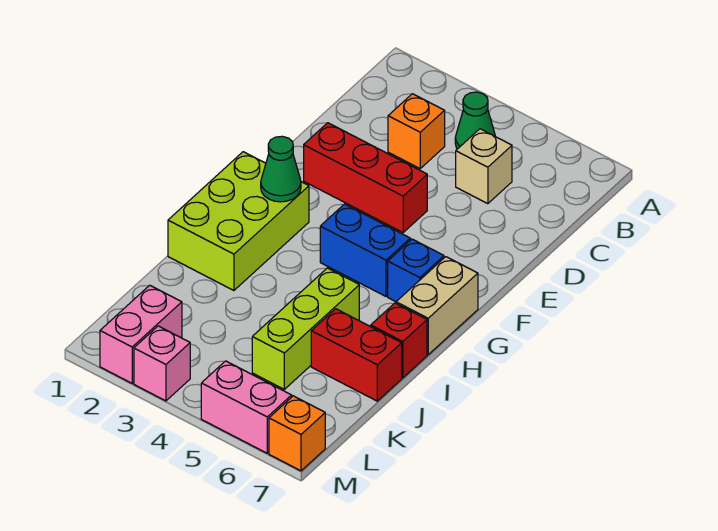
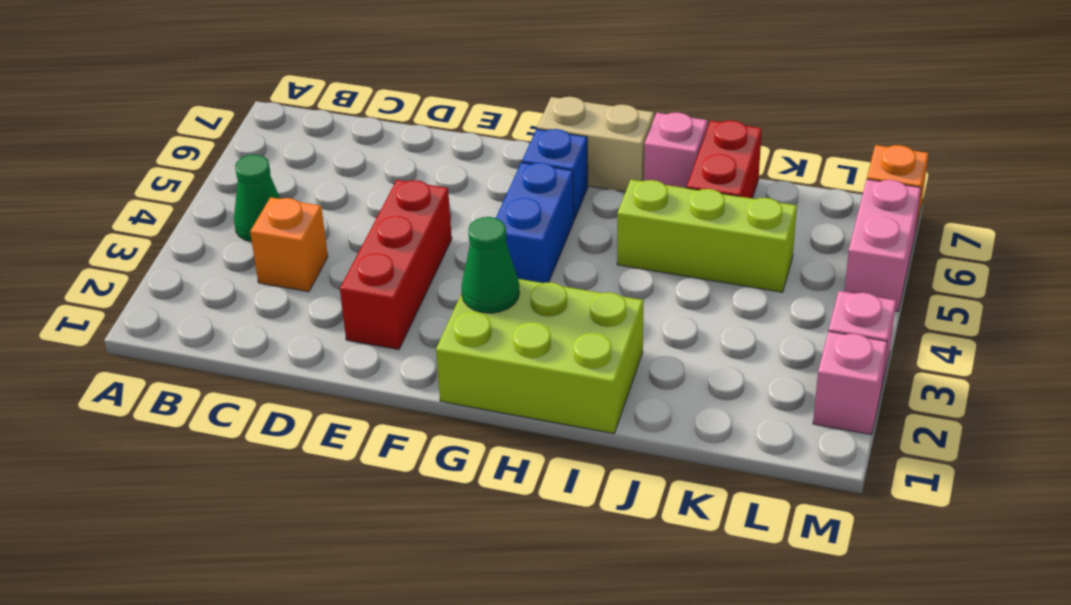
tan 1x1 brick [456,129,512,204] -> none
red 1x1 brick [371,303,427,378] -> pink 1x1 brick [644,112,708,188]
pink 1x2 brick [100,285,182,383] -> pink 1x1 brick [813,331,888,435]

